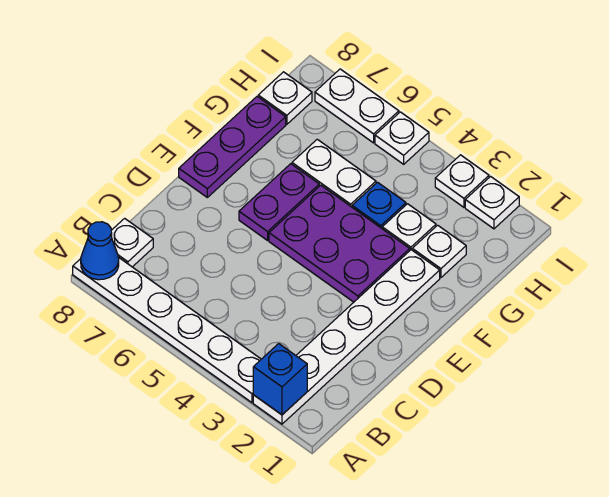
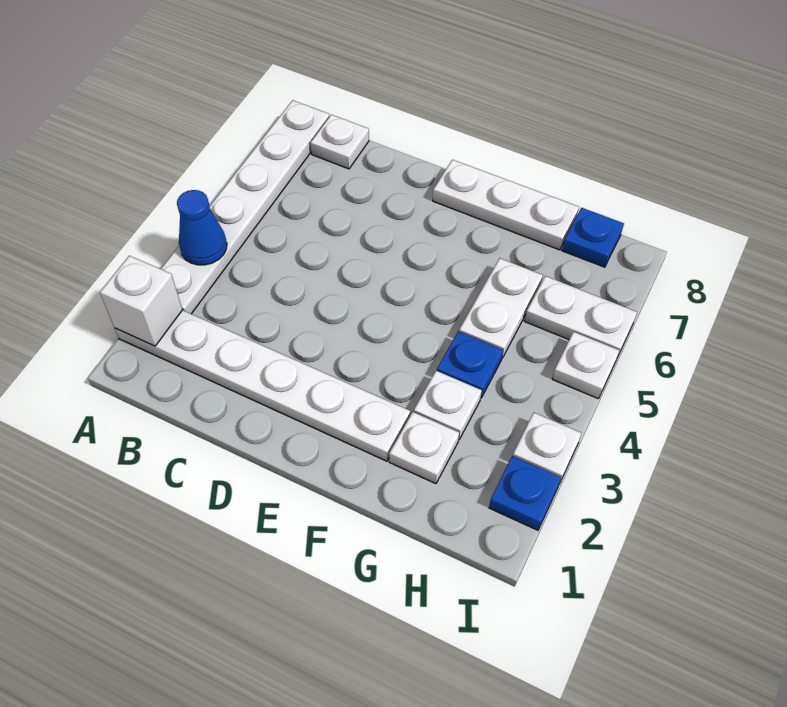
blue 1x1 brick [253,344,307,415] -> white 1x1 brick [100,256,182,346]
blue 1x1 cone [81,222,119,280] -> blue 1x1 cone moved to [177,190,227,265]
purple 2x3 plate [269,185,410,302] -> none
purple 1x2 plate [239,164,319,240] -> none
purple 1x3 plate [179,97,286,197] -> white 1x3 plate [433,160,579,250]
white 1x1 plate [258,72,312,124] -> blue 1x1 plate [562,208,624,267]
white 1x1 plate [465,176,519,229] -> blue 1x1 plate [489,456,561,530]
white 1x2 plate [315,69,399,143] -> white 1x2 plate turned to [525,276,637,355]

